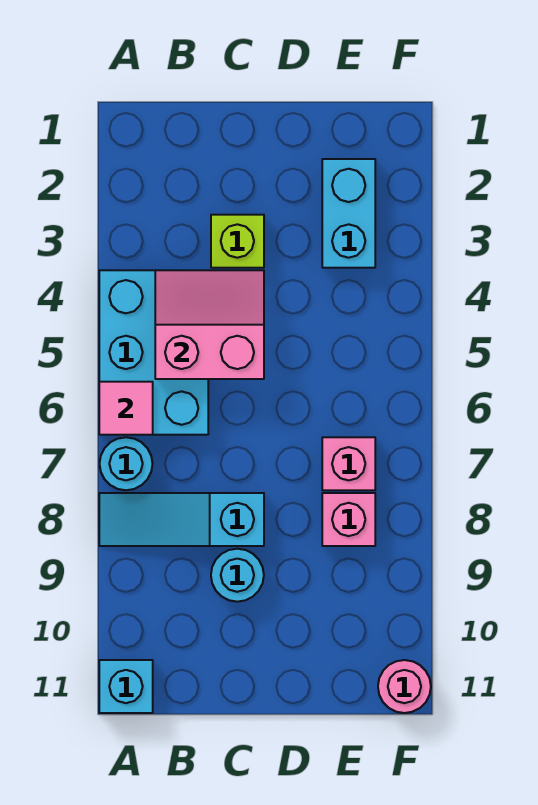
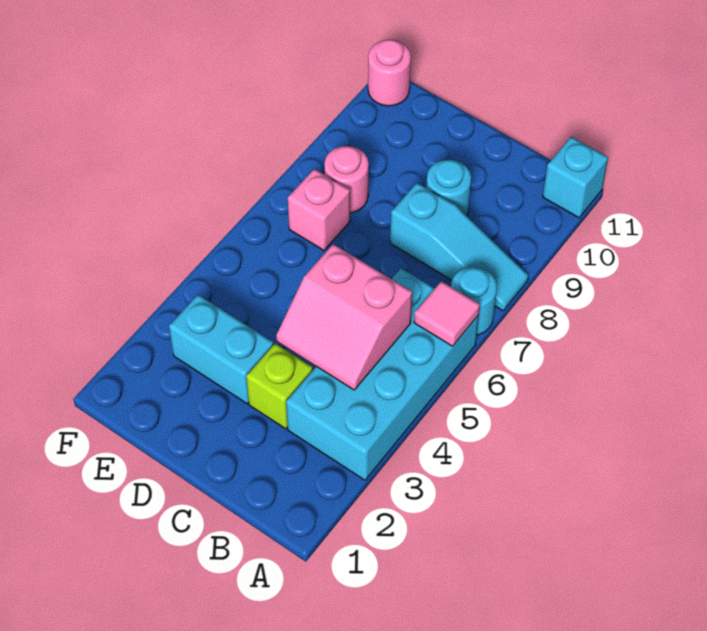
cyan 2x3 brick [99,270,208,435] -> cyan 2x4 brick [286,268,479,480]
cyan 1x2 brick [322,159,375,268] -> cyan 1x2 brick turned to [169,295,273,404]
pink 1x1 brick [322,493,375,546] -> pink 1x1 round brick [324,146,369,213]

